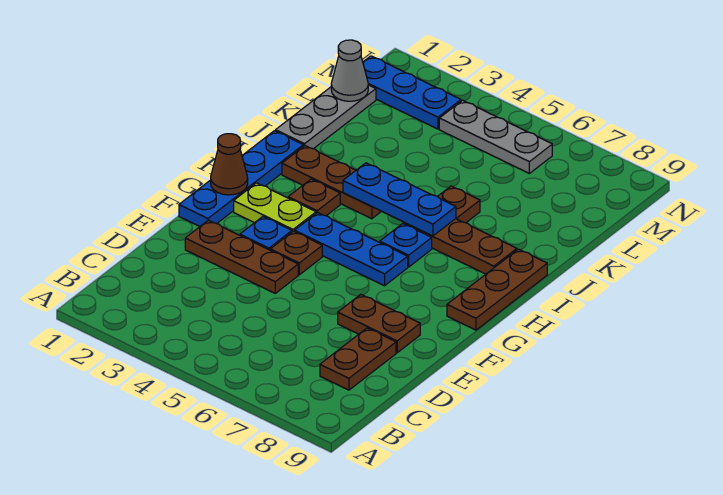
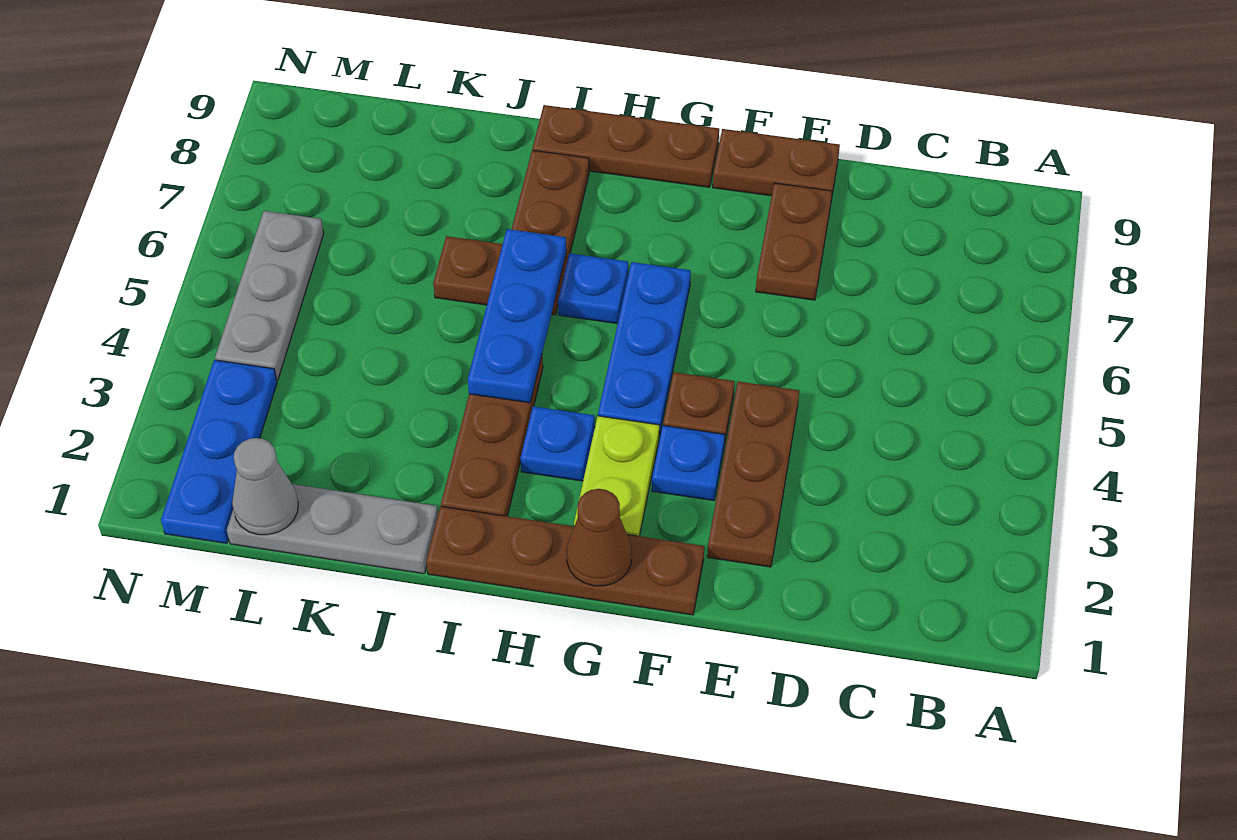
brown 1x2 plate [320,328,396,390] -> brown 1x2 plate moved to [713,129,840,200]
blue 1x4 plate [179,131,303,226] -> brown 1x4 plate [426,506,704,615]
brown 1x1 plate [288,179,340,216] -> blue 1x1 plate [521,406,595,481]

